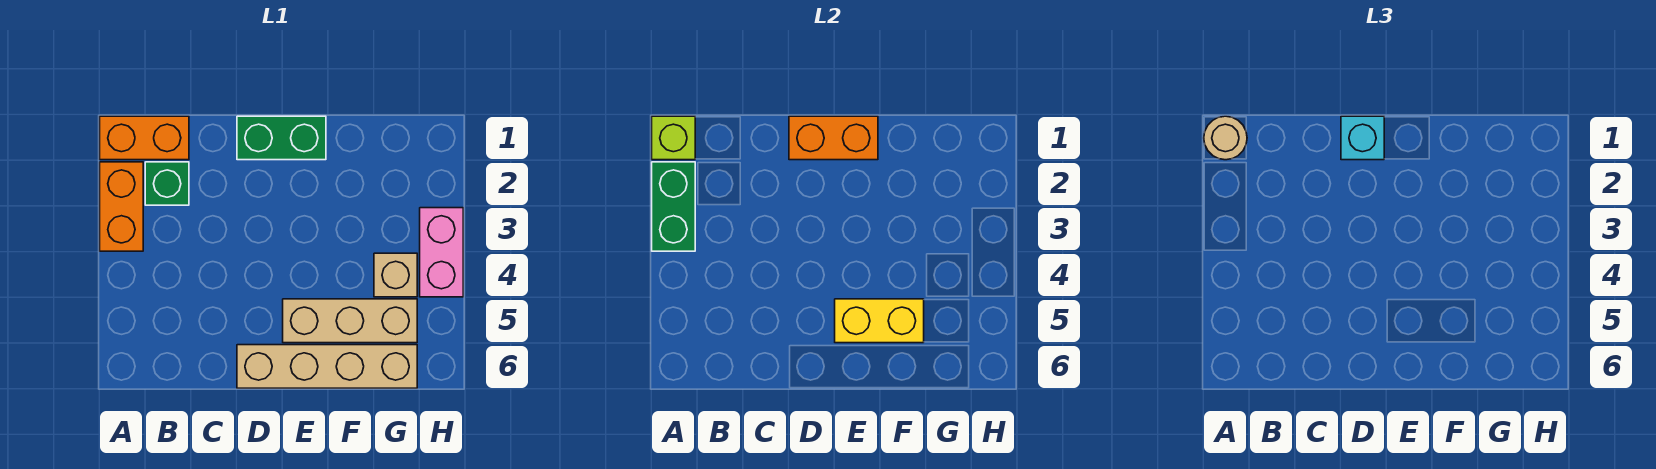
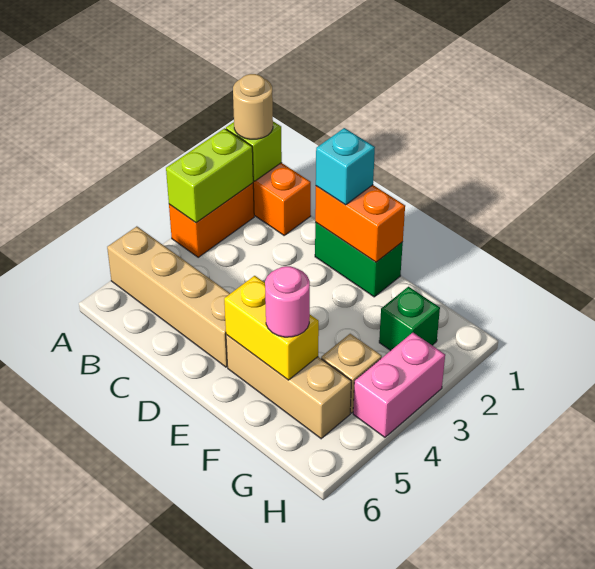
green 1x2 brick [652,162,695,251] -> lime 1x2 brick [166,128,253,223]
green 1x1 brick [145,162,189,205] -> green 1x1 brick moved to [379,287,440,351]
tan 1x4 brick [237,345,417,388] -> tan 1x4 brick moved to [107,226,230,367]
none -> pink 1x1 round brick [265,266,310,337]

